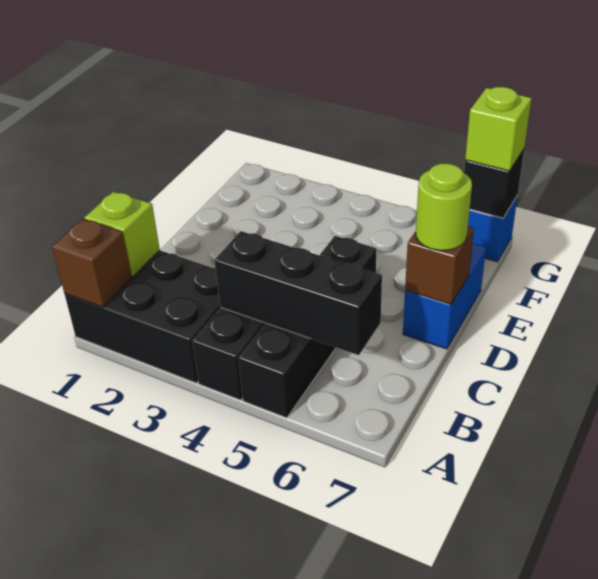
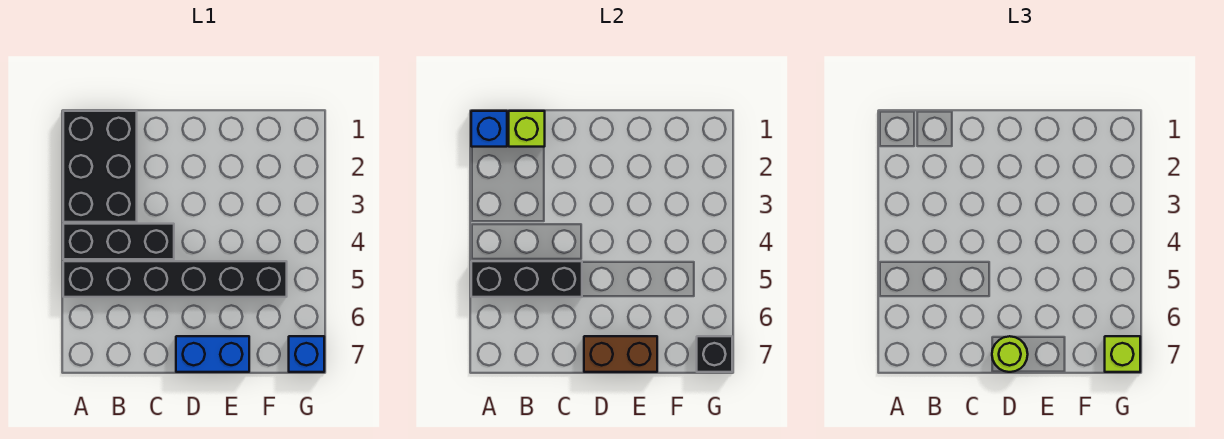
brown 1x1 brick [52,219,132,307] -> blue 1x1 brick [471,111,507,147]
black 1x4 brick [238,236,376,418] -> black 1x6 brick [63,261,287,297]
black 1x3 brick [215,231,382,355] -> black 1x3 brick turned to [471,261,582,297]
brown 1x1 brick [405,226,474,304] -> brown 1x2 brick [584,336,657,372]

